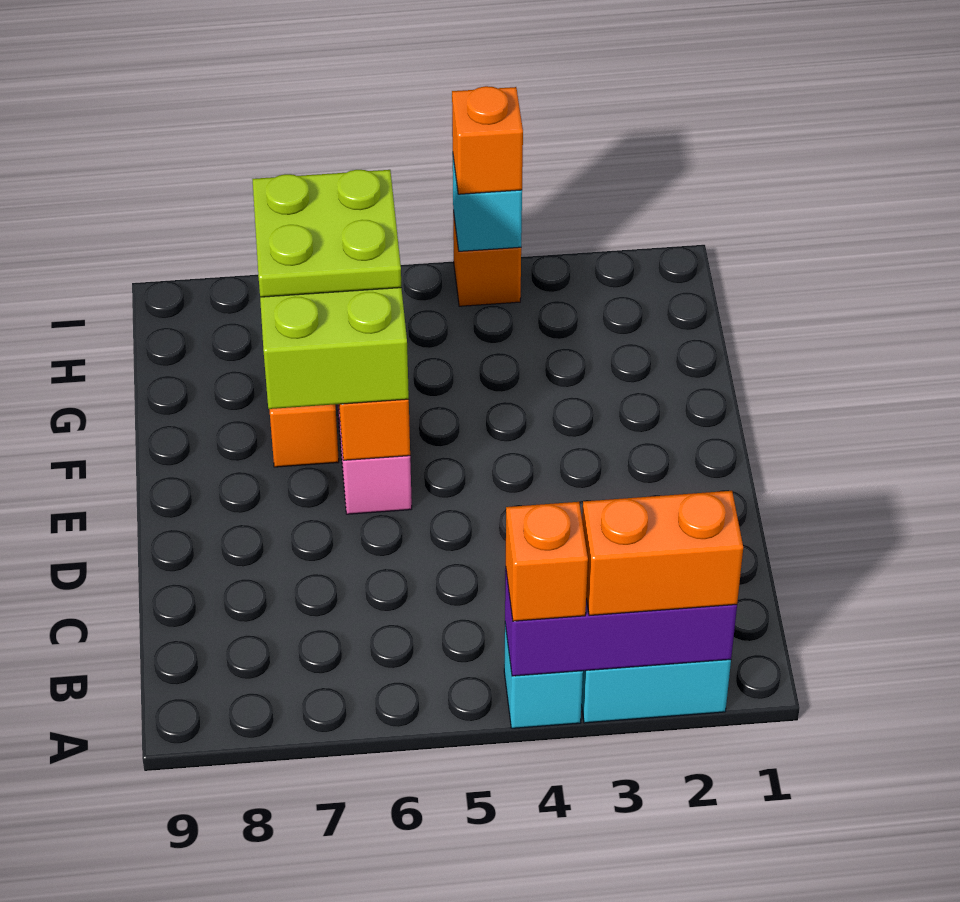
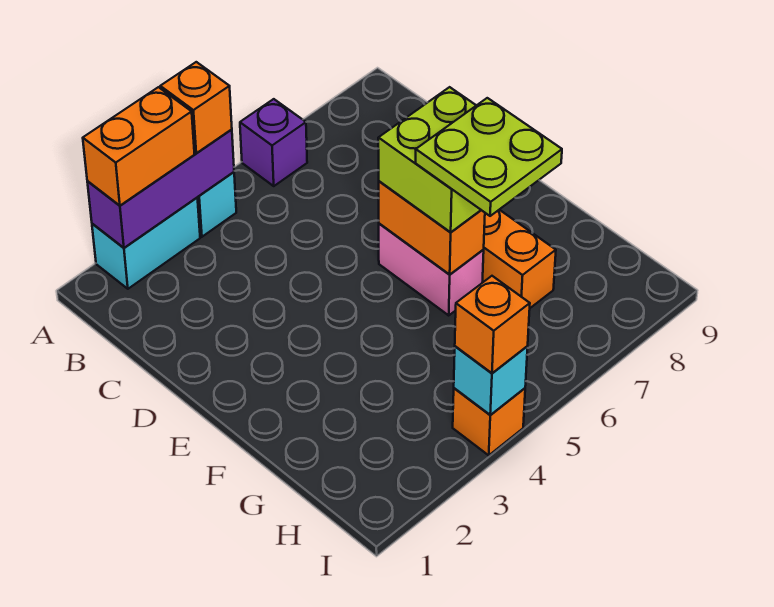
none -> purple 1x1 brick [240,99,307,186]

